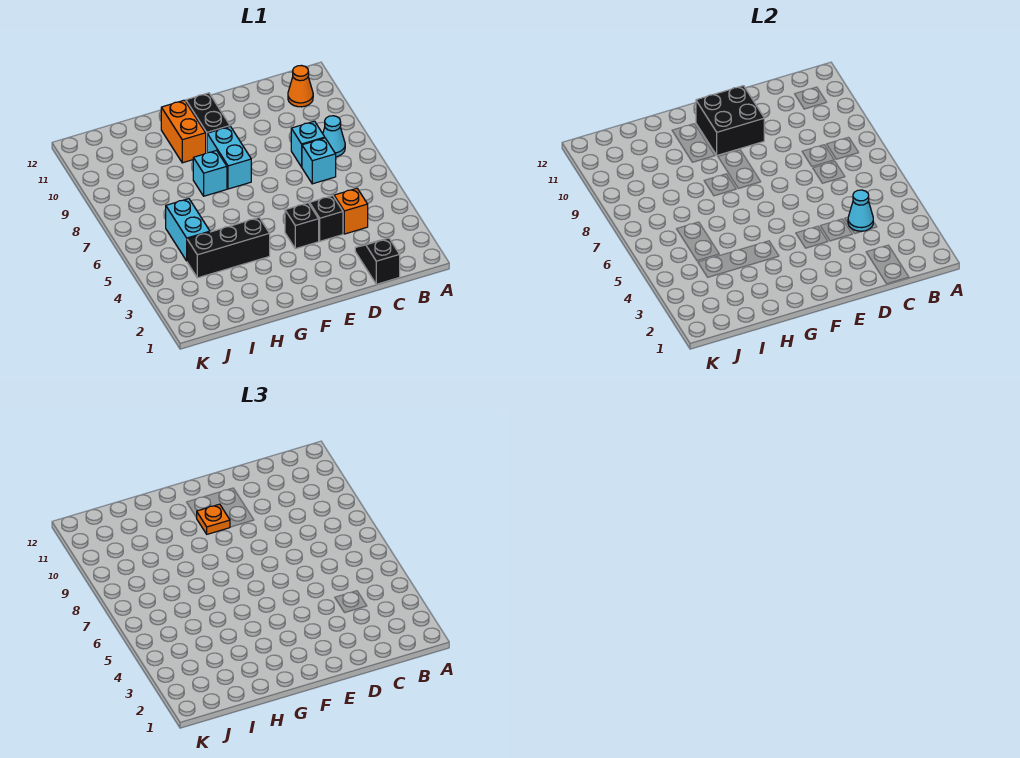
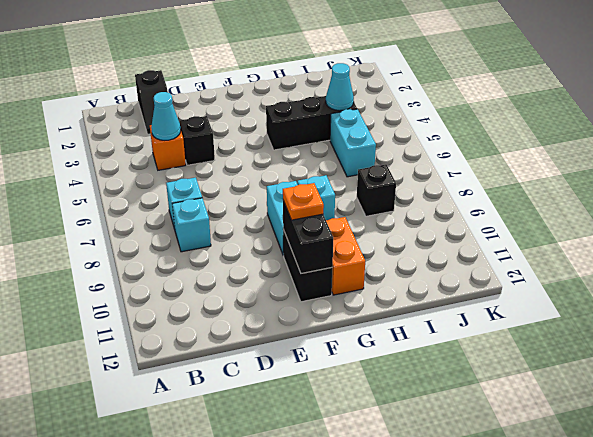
cyan 1x1 cone [323,116,345,157] -> cyan 1x1 cone moved to [326,63,354,111]
orange 1x1 cone [288,65,313,107] -> none
black 1x1 brick [285,203,319,249] -> black 1x1 brick moved to [357,164,396,216]
black 2x2 brick [696,86,764,155] -> black 1x2 brick [283,201,333,274]

